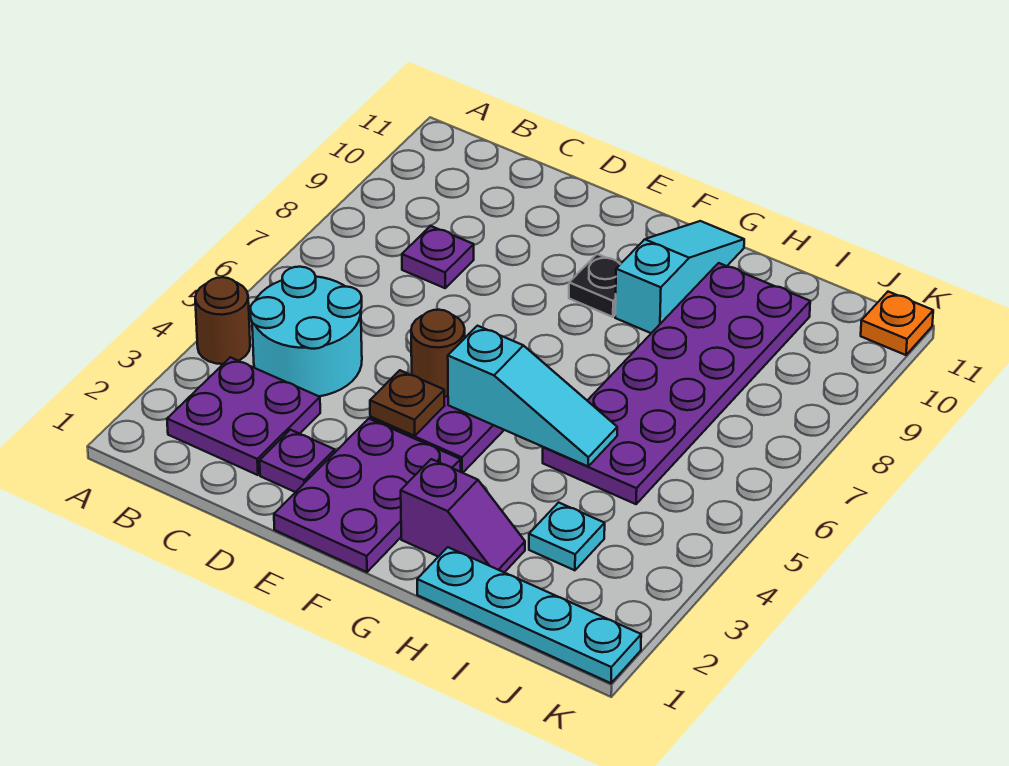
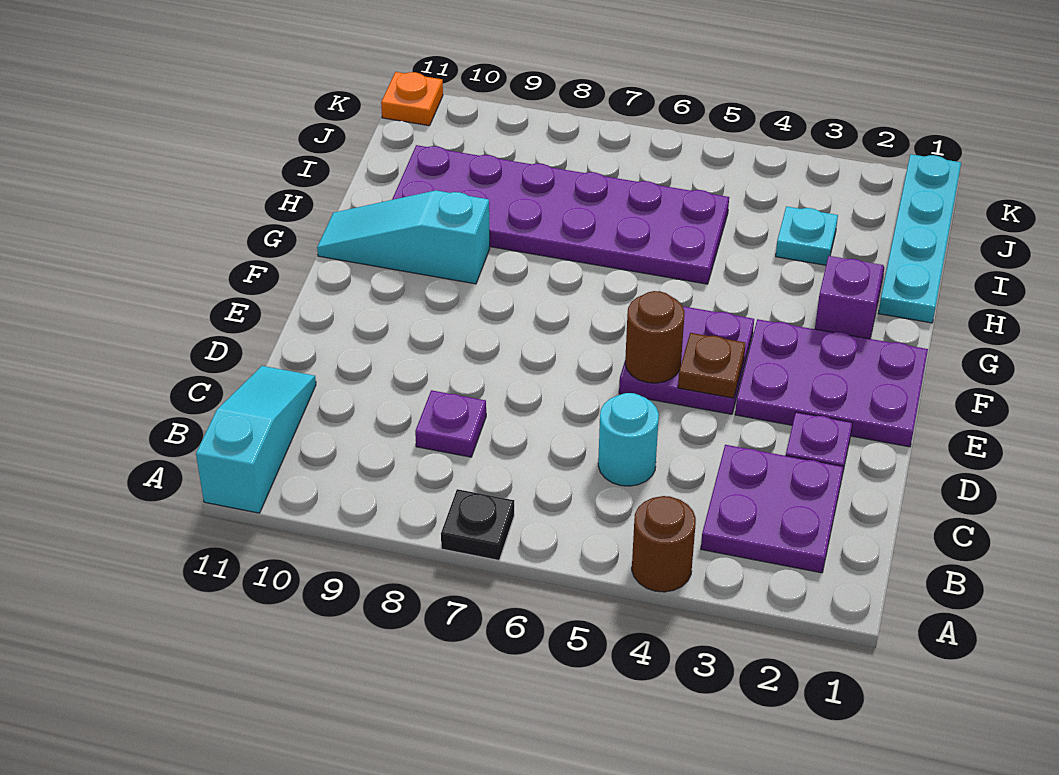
cyan 2x2 round brick [250,267,362,396] -> cyan 1x1 round brick [598,393,659,486]
cyan 1x3 slope [448,326,617,466] -> cyan 1x3 slope moved to [196,366,316,513]
black 1x1 plate [569,254,620,317] -> black 1x1 plate moved to [441,489,514,560]

